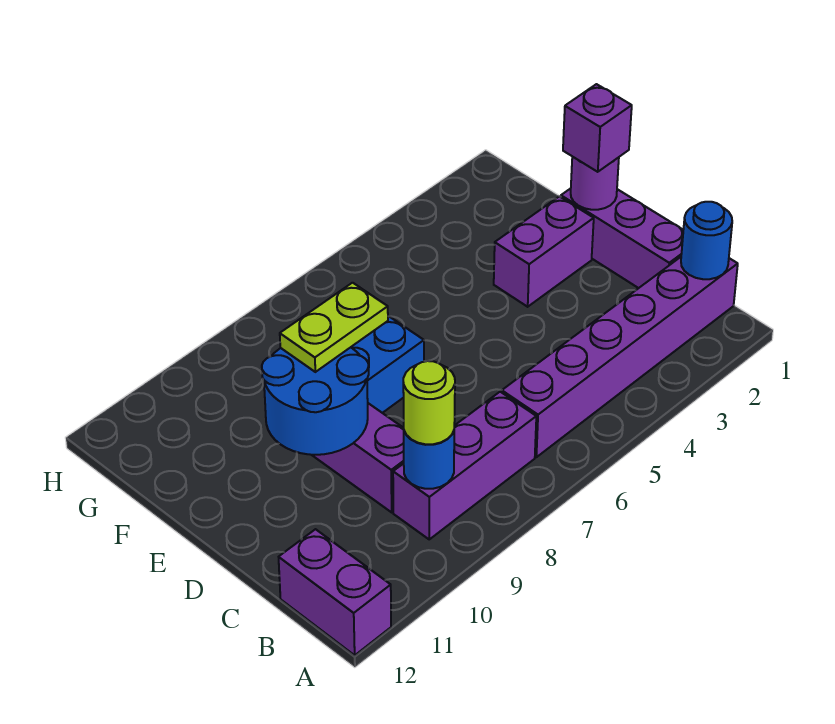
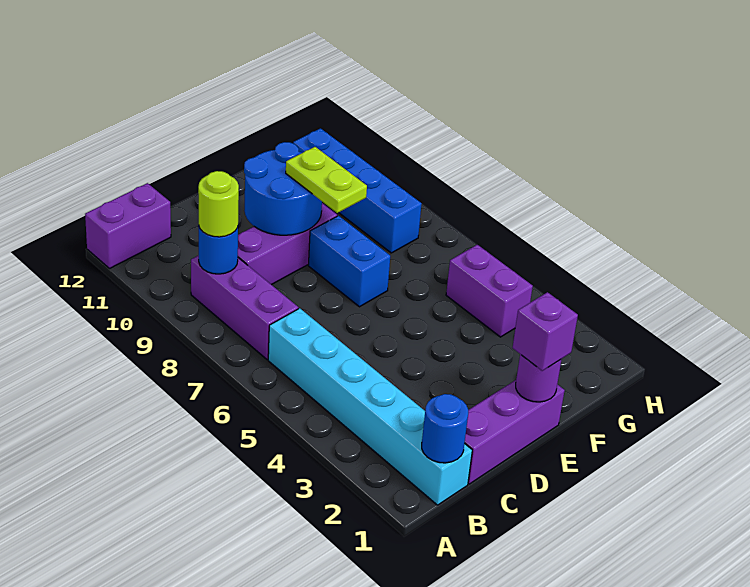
purple 1x6 brick [502,257,738,457] -> cyan 1x6 brick [268,308,472,505]
purple 1x2 brick [494,196,594,307] -> purple 1x2 brick moved to [446,245,533,337]
none -> blue 1x4 brick [293,128,422,253]

